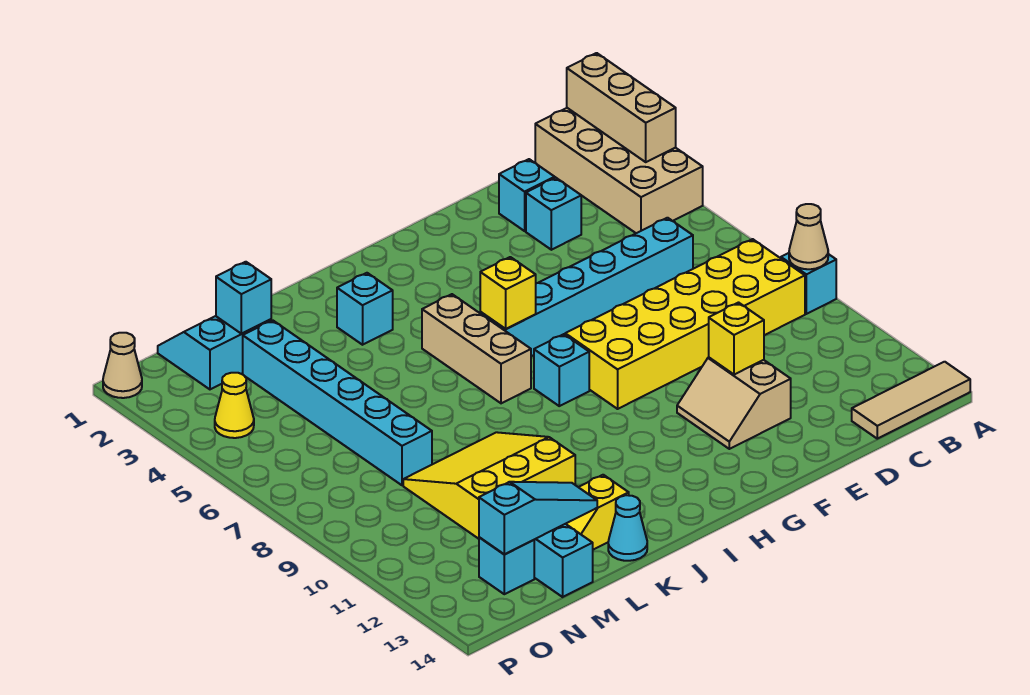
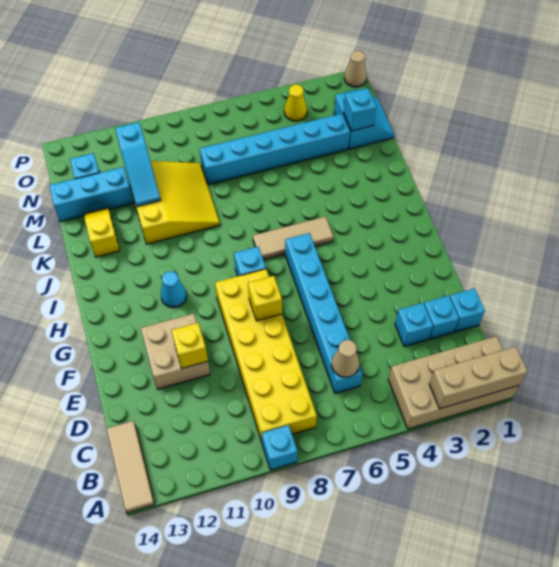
tan 1x1 cone [789,204,828,269] -> tan 1x1 cone moved to [332,340,359,377]
tan 2x2 slope [677,357,791,449] -> tan 2x2 brick [141,314,210,389]
yellow 1x1 brick [480,257,536,329] -> yellow 1x1 brick moved to [248,276,282,321]
tan 1x3 brick [422,294,531,403] -> tan 1x3 tile [253,216,333,260]
cyan 1x1 brick [337,273,393,345] -> cyan 1x1 brick moved to [450,288,485,332]
cyan 1x1 cone [608,495,647,561] -> cyan 1x1 cone moved to [161,271,187,308]
cyan 1x3 slope [479,482,597,554] -> cyan 1x3 slope moved to [115,122,161,206]

